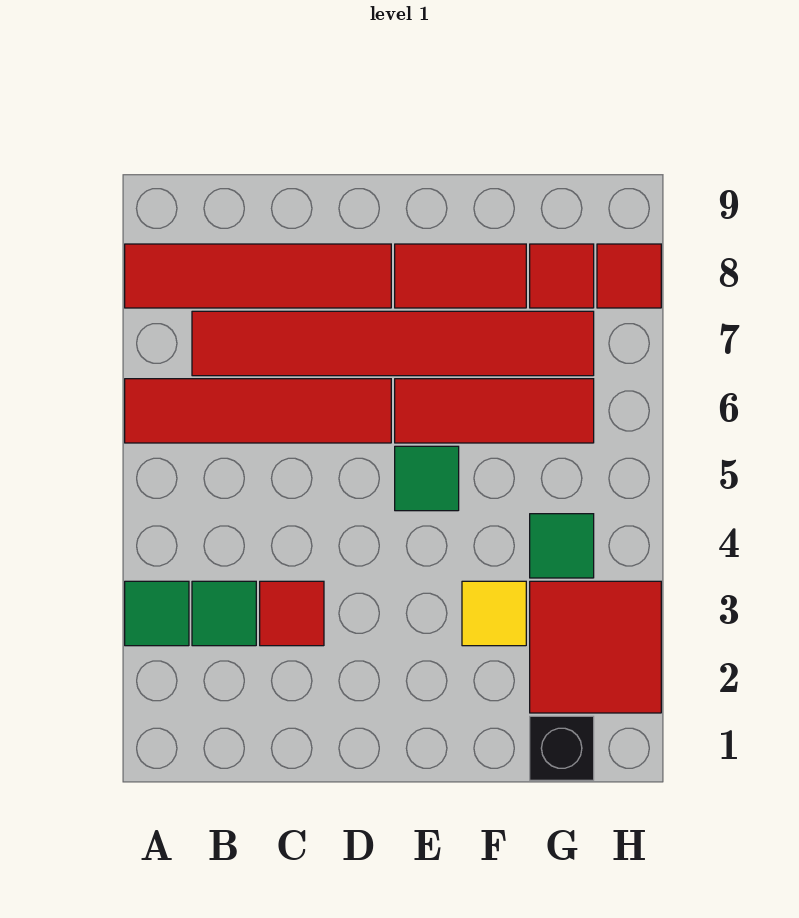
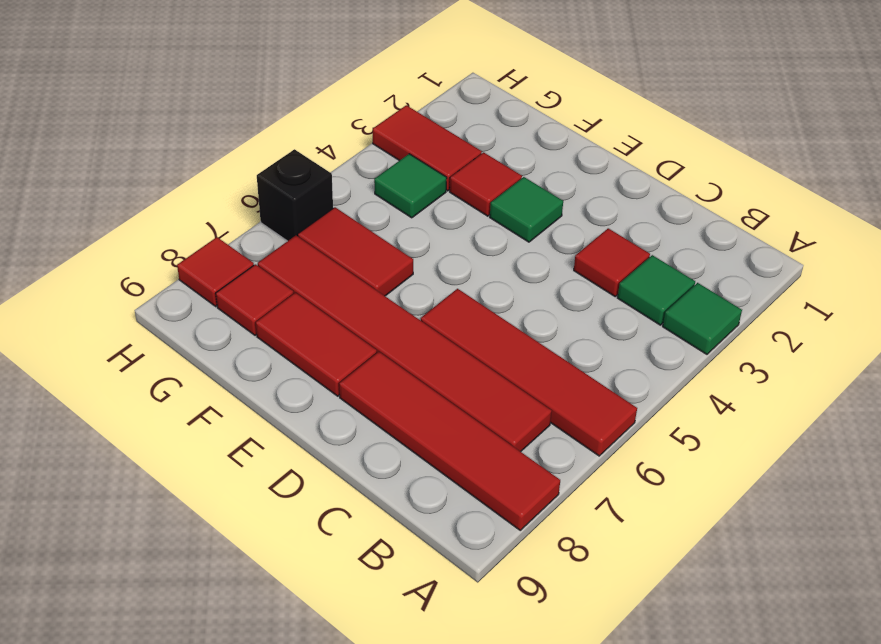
green 1x1 tile [395,446,459,511] -> green 1x1 tile moved to [490,177,563,242]
red 1x3 tile [395,379,594,443] -> red 1x2 tile [298,207,413,296]
yellow 1x1 tile [462,581,526,646] -> red 1x1 tile [450,152,522,216]
black 1x1 brick [530,716,594,780] -> black 1x1 brick moved to [257,149,333,241]
red 2x2 tile [530,581,661,713] -> red 1x2 tile [373,105,482,191]

